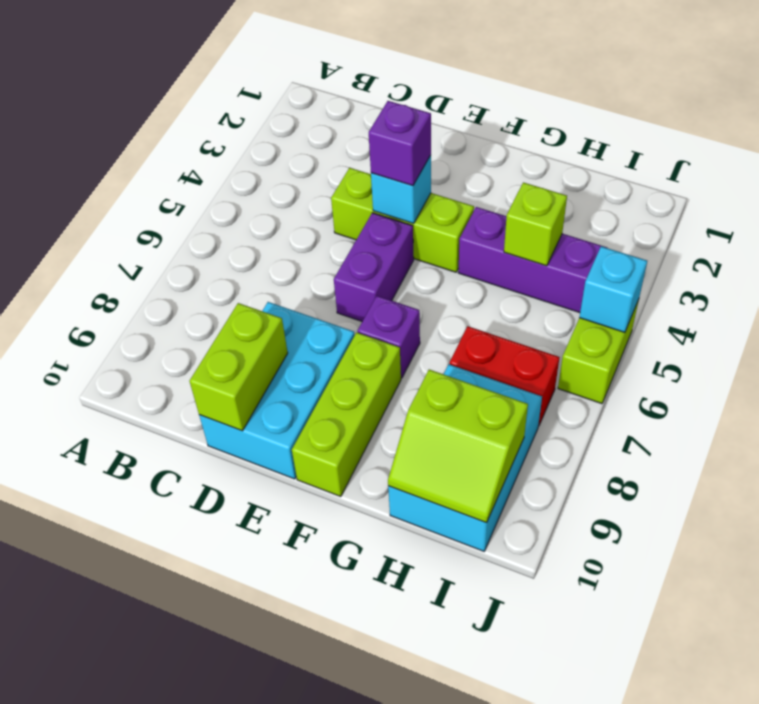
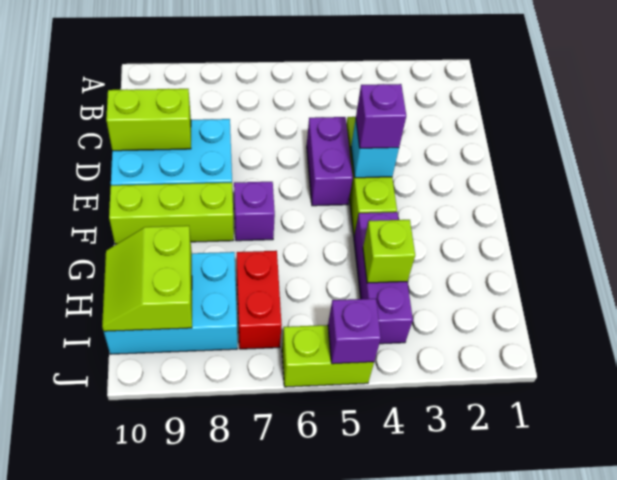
purple 1x2 brick [334,213,414,321] -> purple 1x2 brick turned to [307,117,353,206]
cyan 1x1 brick [579,246,647,332] -> purple 1x1 brick [328,299,381,364]

